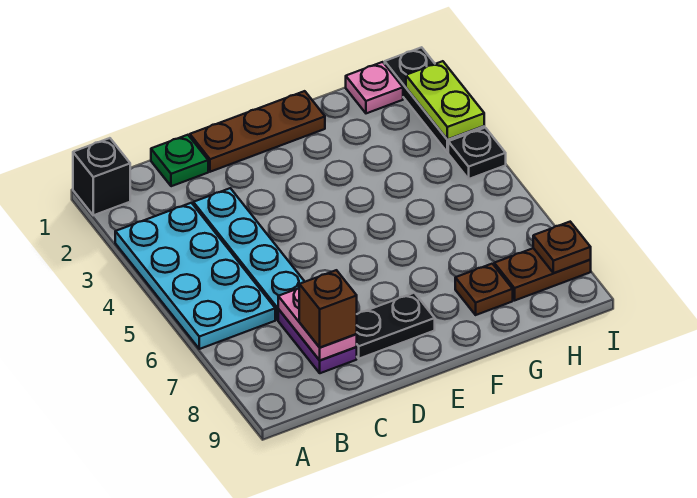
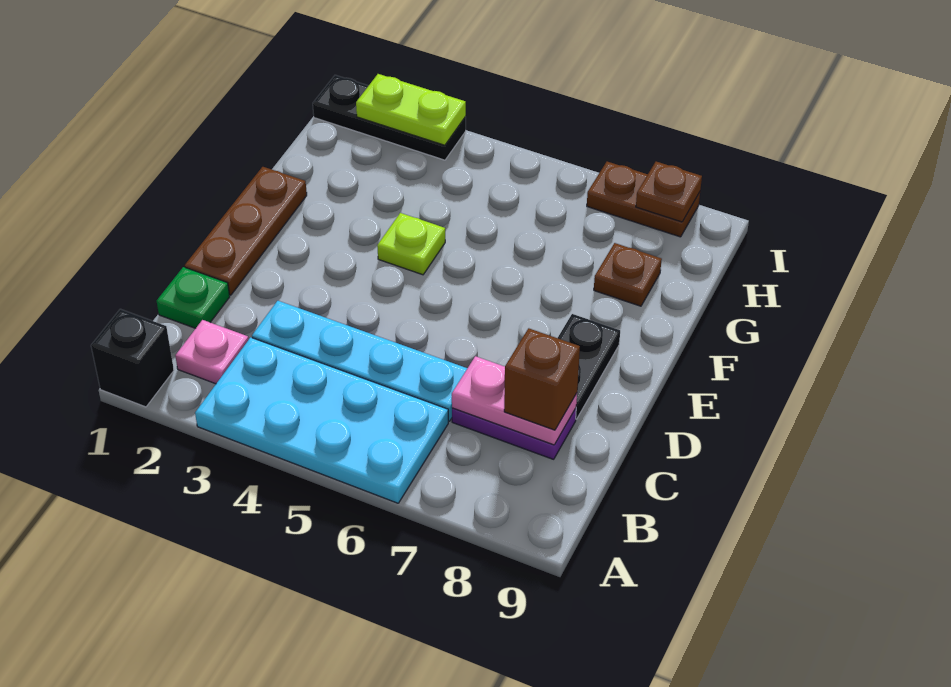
none -> lime 1x1 plate [377,213,445,275]
pink 1x1 plate [346,62,403,113] -> pink 1x1 plate moved to [175,320,249,384]
brown 1x2 plate [494,248,591,300] -> brown 1x2 plate turned to [587,162,700,237]
black 1x1 plate [448,128,506,179] -> none

